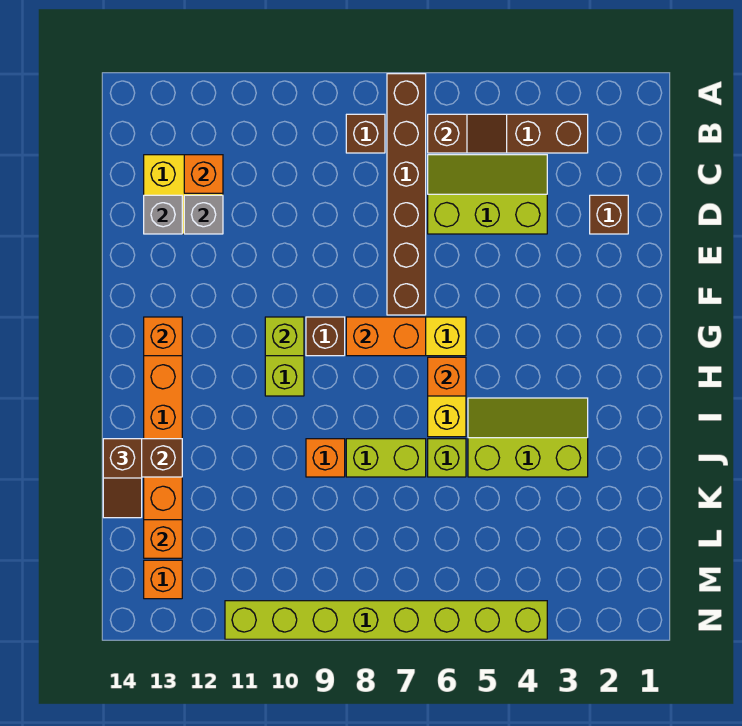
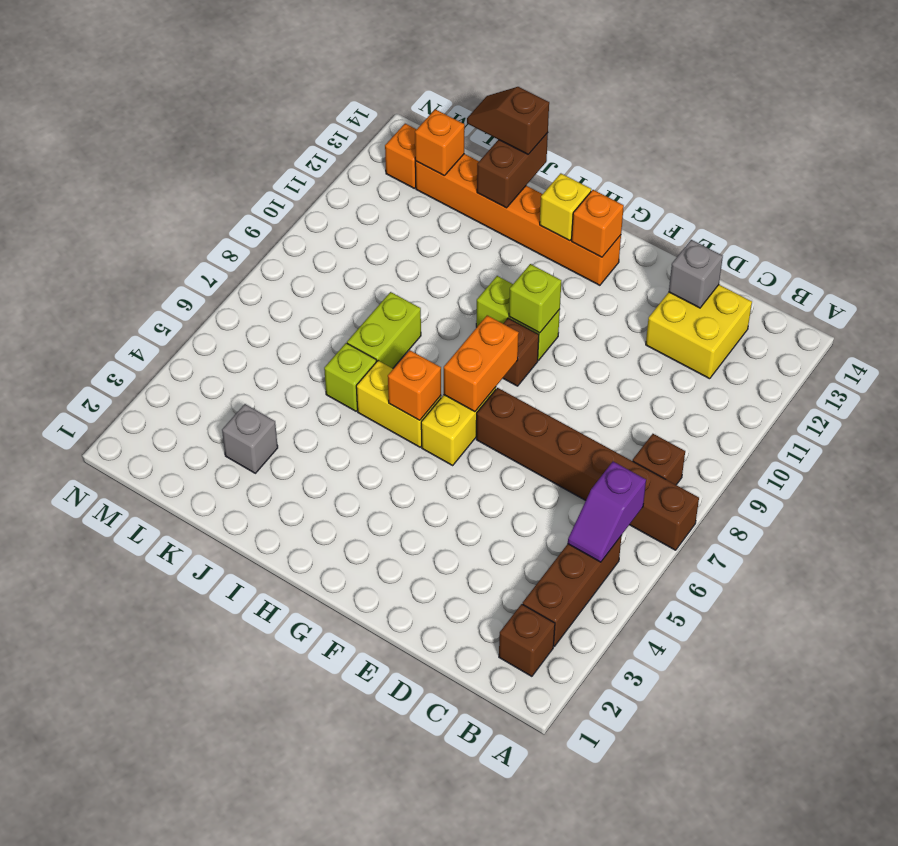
brown 1x2 slope [428,114,507,153] -> purple 1x2 slope [568,462,646,562]
lime 2x3 slope [428,155,547,234] -> none
orange 1x1 brick [184,155,223,193] -> none
brown 1x1 brick [590,195,628,234] -> brown 1x1 brick moved to [499,604,555,676]
grey 1x1 brick [184,195,223,234] -> grey 1x1 brick moved to [222,404,278,473]
none -> yellow 1x1 brick [540,173,591,241]
lime 2x3 slope [468,398,588,477] -> none
orange 1x1 brick [306,439,345,477] -> none
lime 1x8 brick [225,601,547,639] -> none

